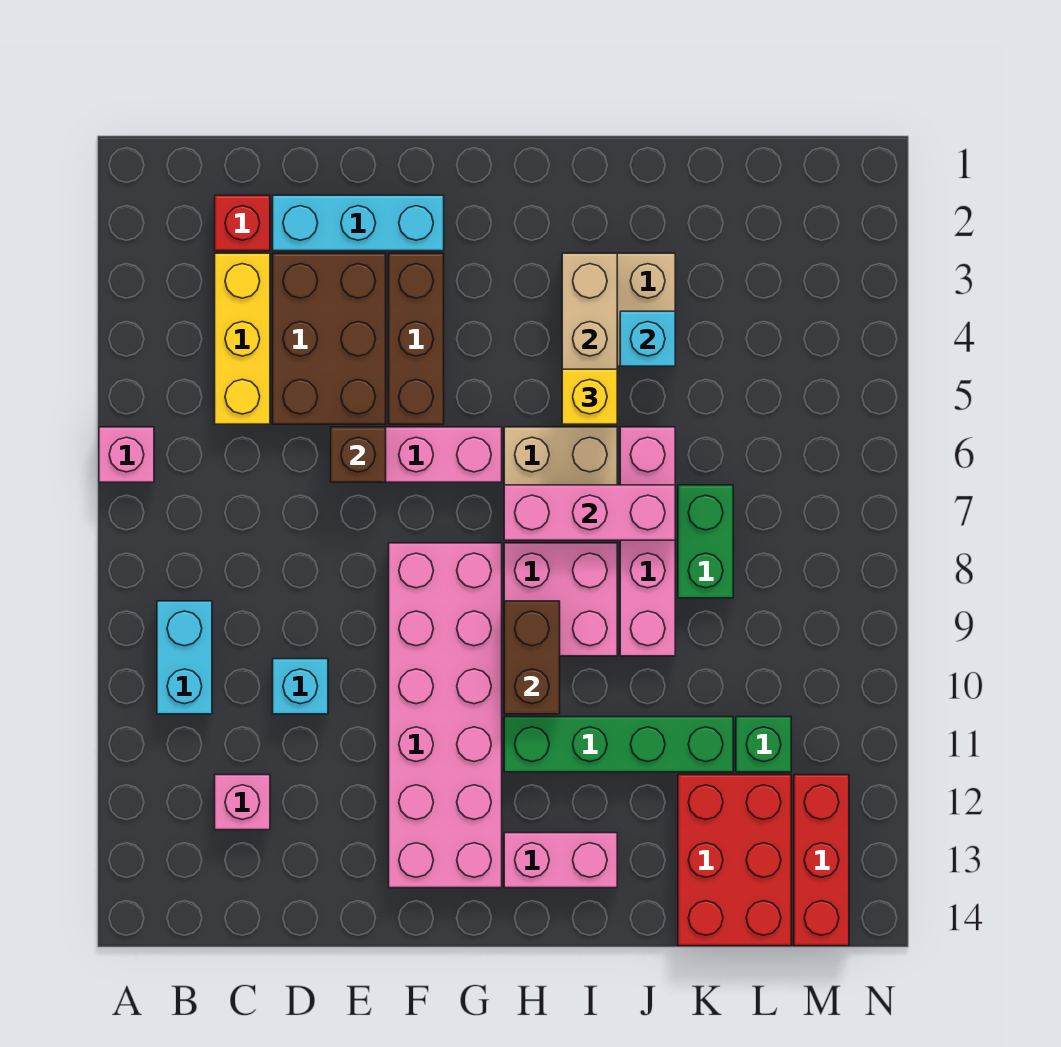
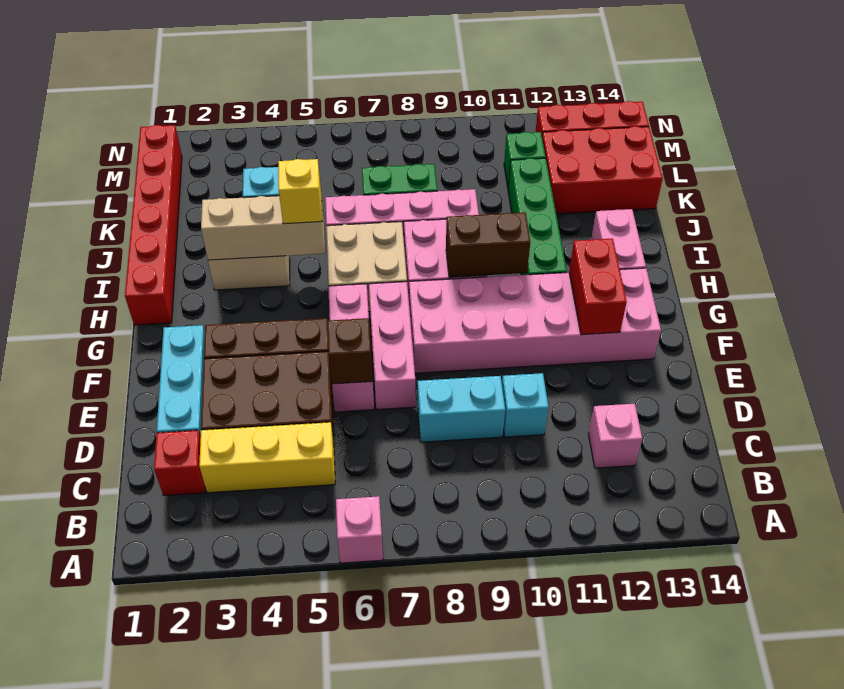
cyan 1x2 brick [157,601,212,714] -> cyan 1x2 brick moved to [418,376,505,442]
none -> red 1x2 brick [569,239,627,335]
none -> red 1x6 brick [125,125,182,325]
pink 1x3 brick [504,485,675,540] -> pink 1x3 brick moved to [369,282,416,410]

